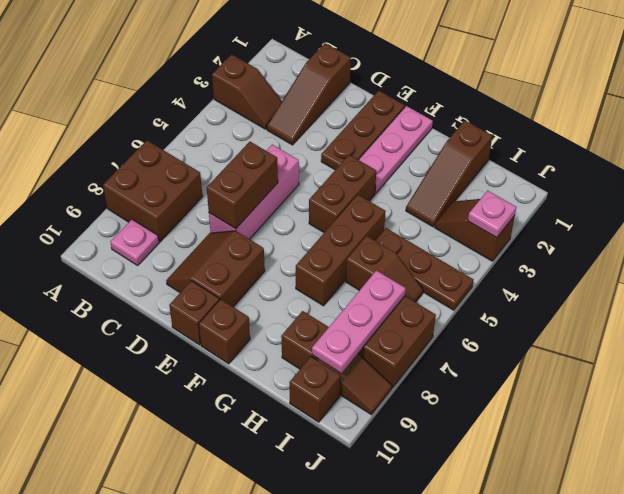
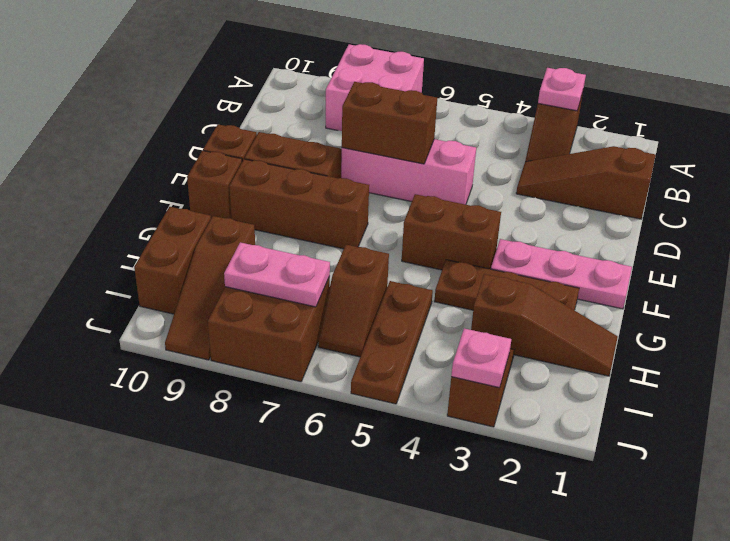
brown 2x2 brick [103,141,202,242] -> pink 2x2 brick [326,44,424,131]
pink 1x1 plate [110,219,159,265] -> pink 1x1 plate moved to [538,68,586,111]
brown 1x3 plate [321,91,405,170] -> brown 1x3 plate moved to [434,260,579,310]
brown 1x3 brick [296,195,386,306] -> brown 1x3 brick moved to [229,159,369,249]
brown 1x3 slope [406,121,492,227] -> brown 1x3 slope turned to [471,274,618,376]
pink 1x3 plate [312,271,406,373] -> pink 1x2 plate [224,242,330,307]
brown 1x1 brick [289,357,341,422] -> brown 1x2 brick [134,207,211,314]

